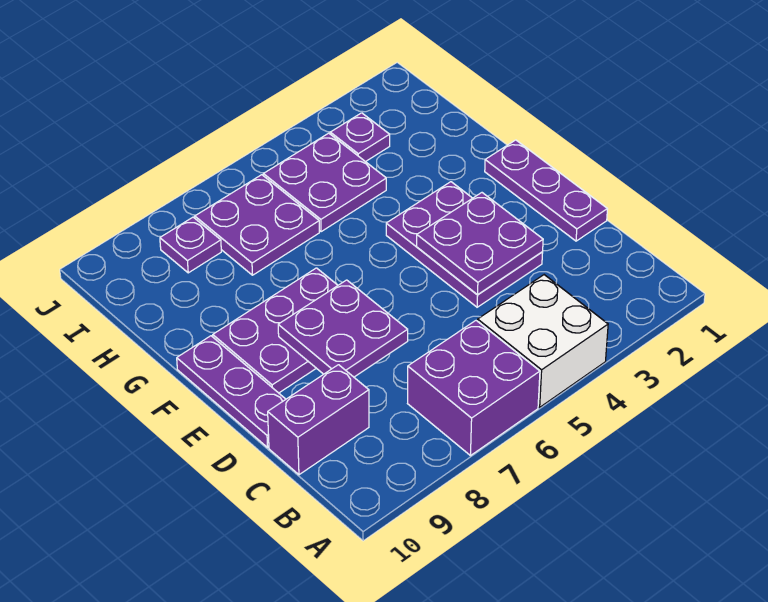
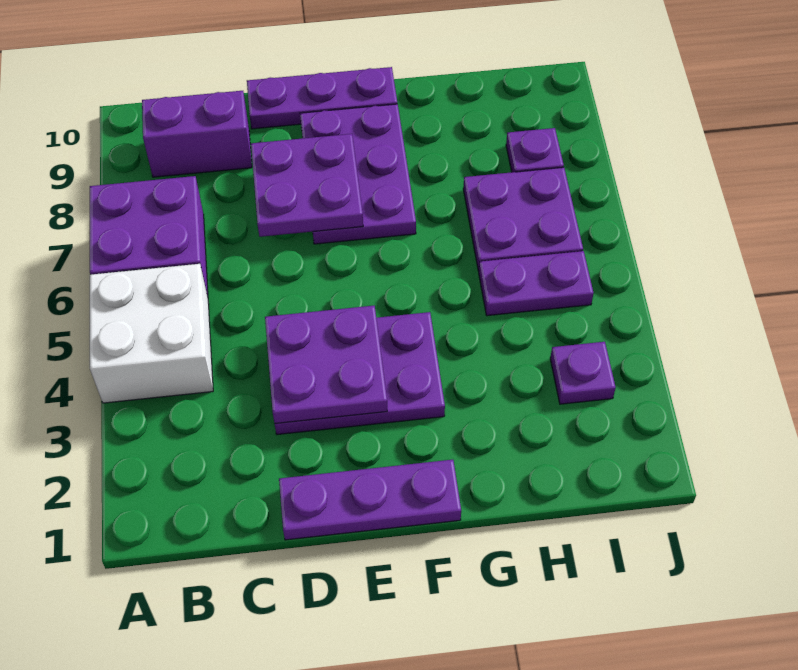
purple 1x2 brick [268,365,369,475] -> purple 1x2 brick turned to [142,91,252,177]
purple 2x2 plate [263,133,386,232] -> purple 1x2 plate [479,251,594,316]

